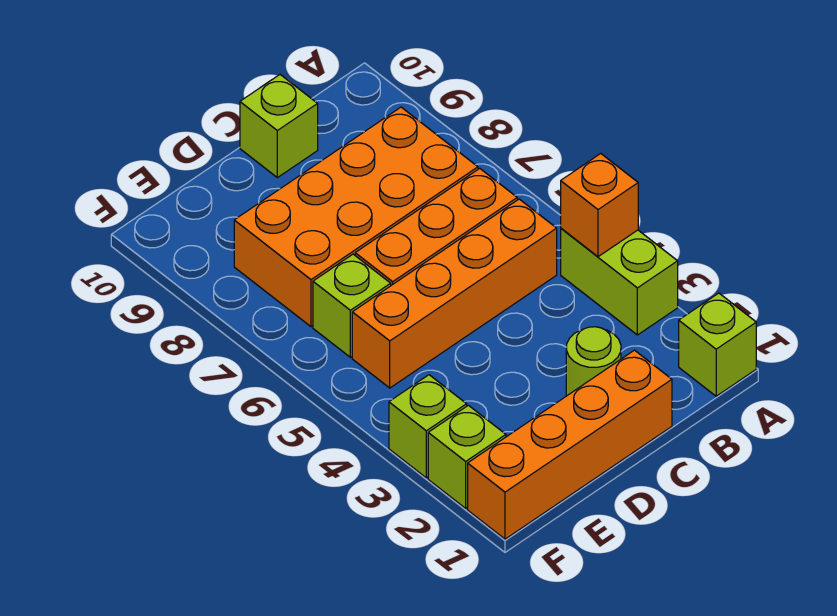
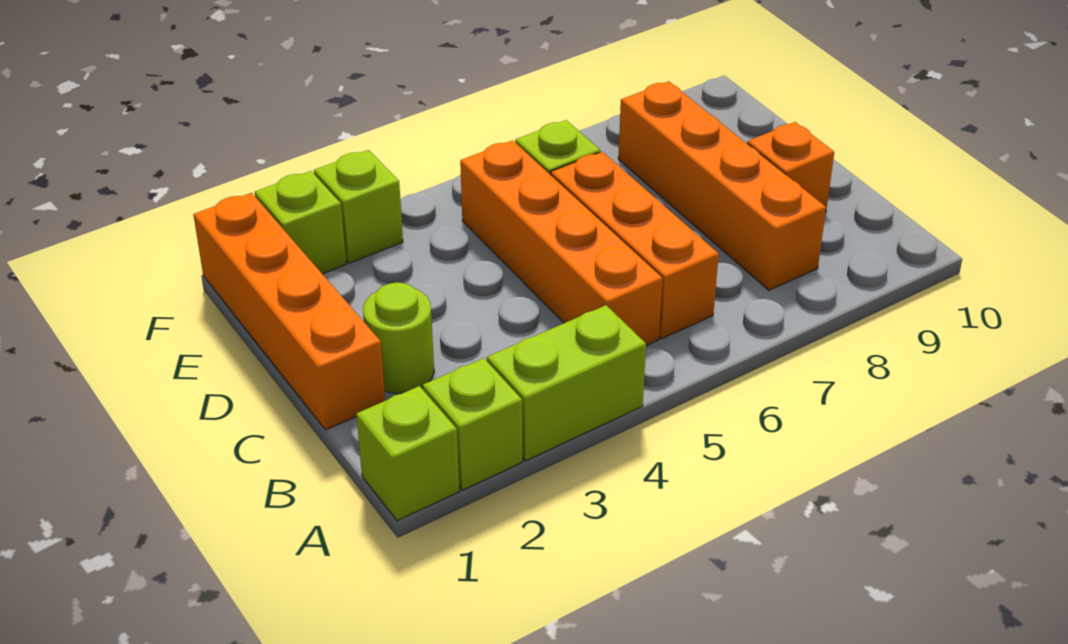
orange 1x1 brick [561,154,638,257] -> orange 1x1 brick moved to [747,122,834,210]
orange 2x4 brick [234,107,478,327] -> orange 1x4 brick [618,81,826,290]
lime 1x1 brick [240,75,318,178] -> lime 1x1 brick moved to [423,358,522,490]

